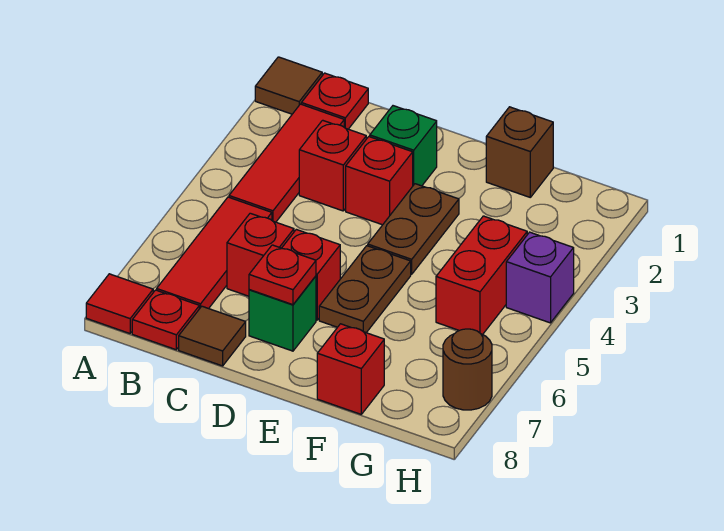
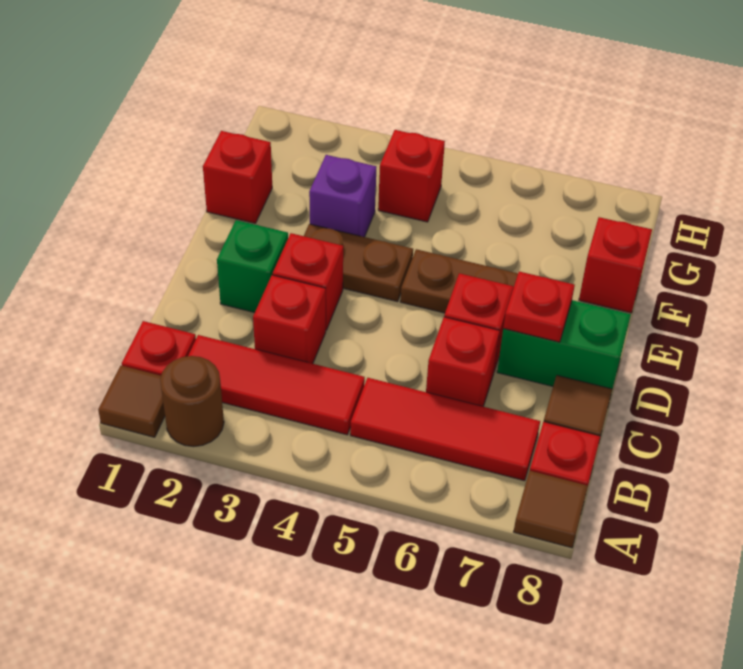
red 1x1 tile [86,274,153,333] -> brown 1x1 tile [514,471,588,548]
green 1x1 brick [249,276,316,351] -> green 1x2 brick [497,300,631,389]
brown 1x1 brick [486,107,553,197] -> red 1x1 brick [203,131,272,223]
red 1x2 brick [436,216,527,335] -> red 1x1 brick [378,130,445,222]
purple 1x1 brick [506,232,574,323] -> purple 1x1 brick moved to [309,155,376,237]
brown 1x1 round brick [443,329,492,410] -> brown 1x1 round brick moved to [160,356,224,447]

